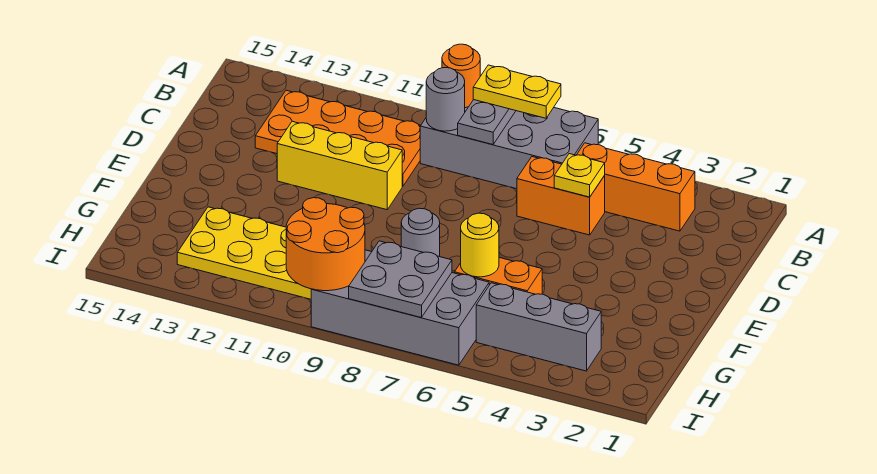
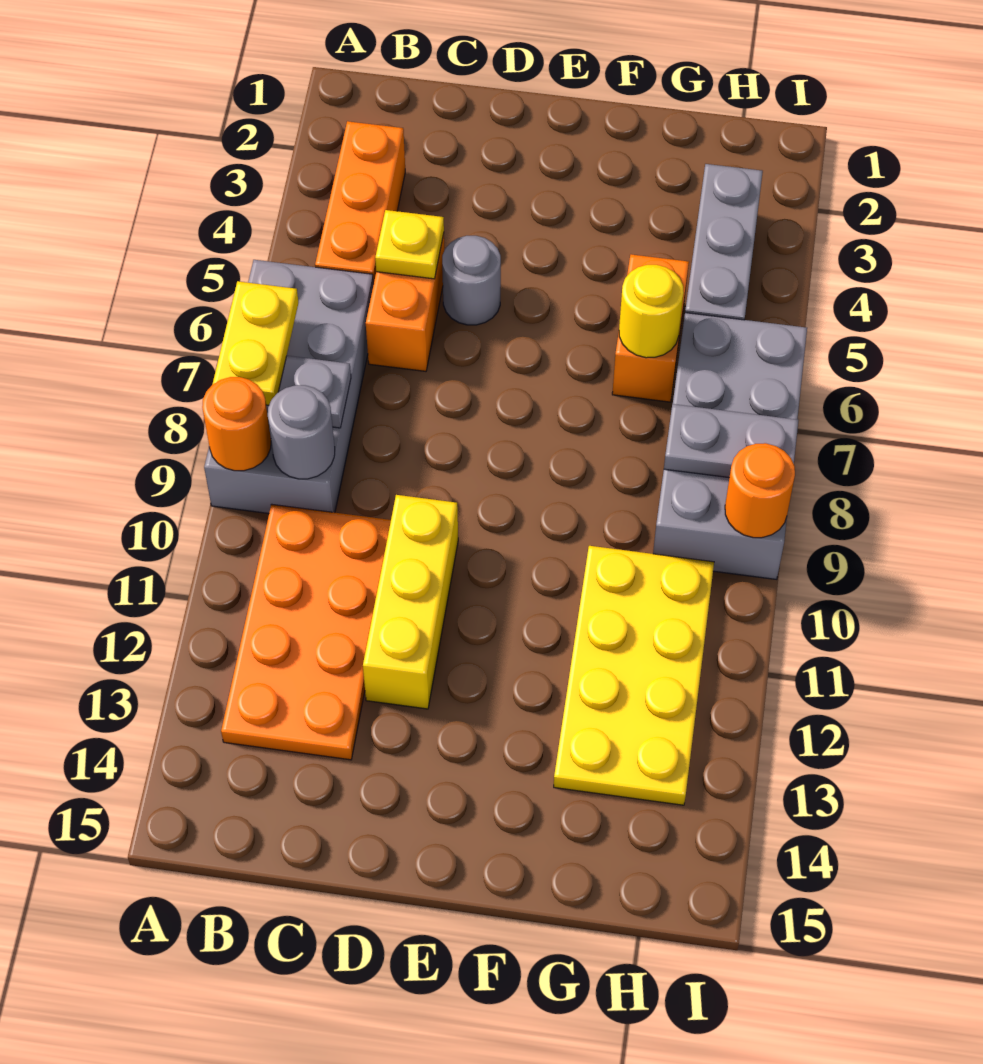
grey 1x1 round brick [401,208,440,257] -> grey 1x1 round brick moved to [442,236,501,325]
grey 2x2 plate [349,241,452,318] -> grey 1x2 plate [664,404,798,478]
orange 2x2 round brick [286,198,365,291] -> orange 1x1 round brick [725,443,795,538]

